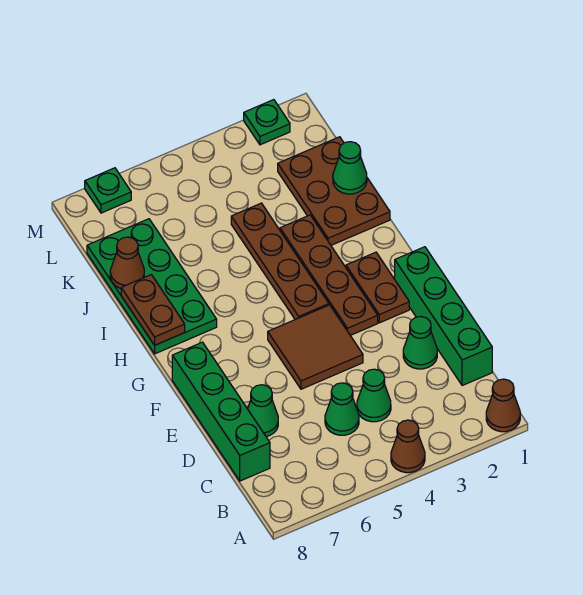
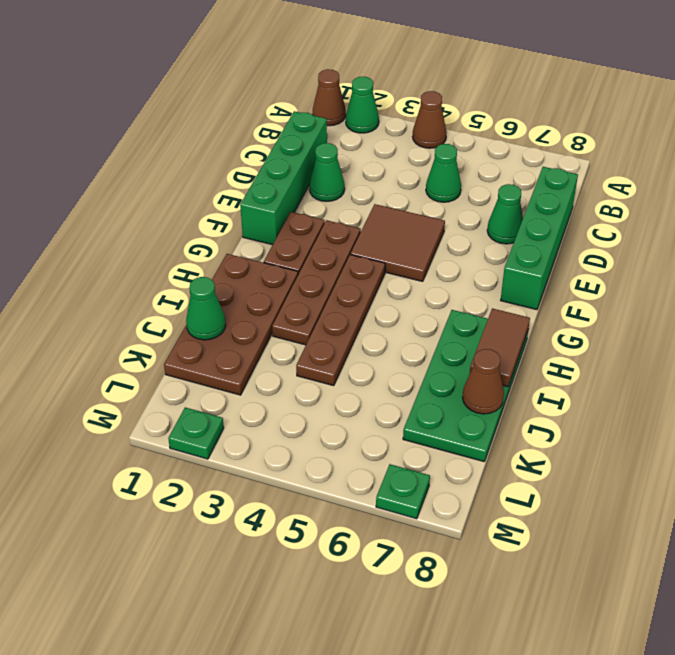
green 1x1 cone [357,369,391,422] -> green 1x1 cone moved to [346,77,379,133]
brown 1x2 plate [121,275,185,345] -> brown 1x2 tile [470,308,530,387]
brown 2x3 plate [278,137,390,245] -> brown 2x4 plate [164,254,298,395]

